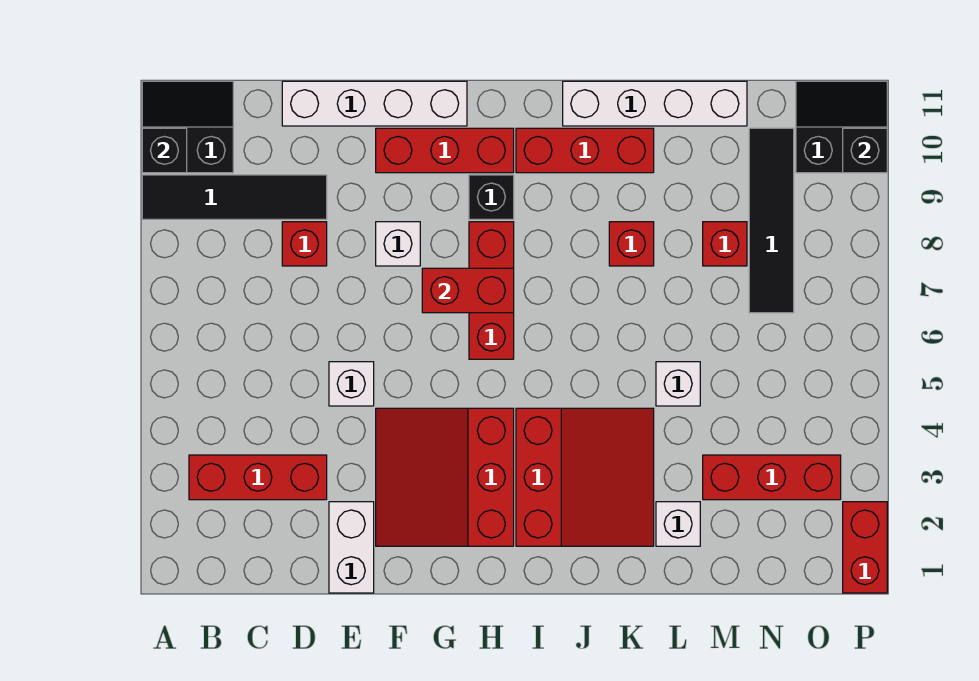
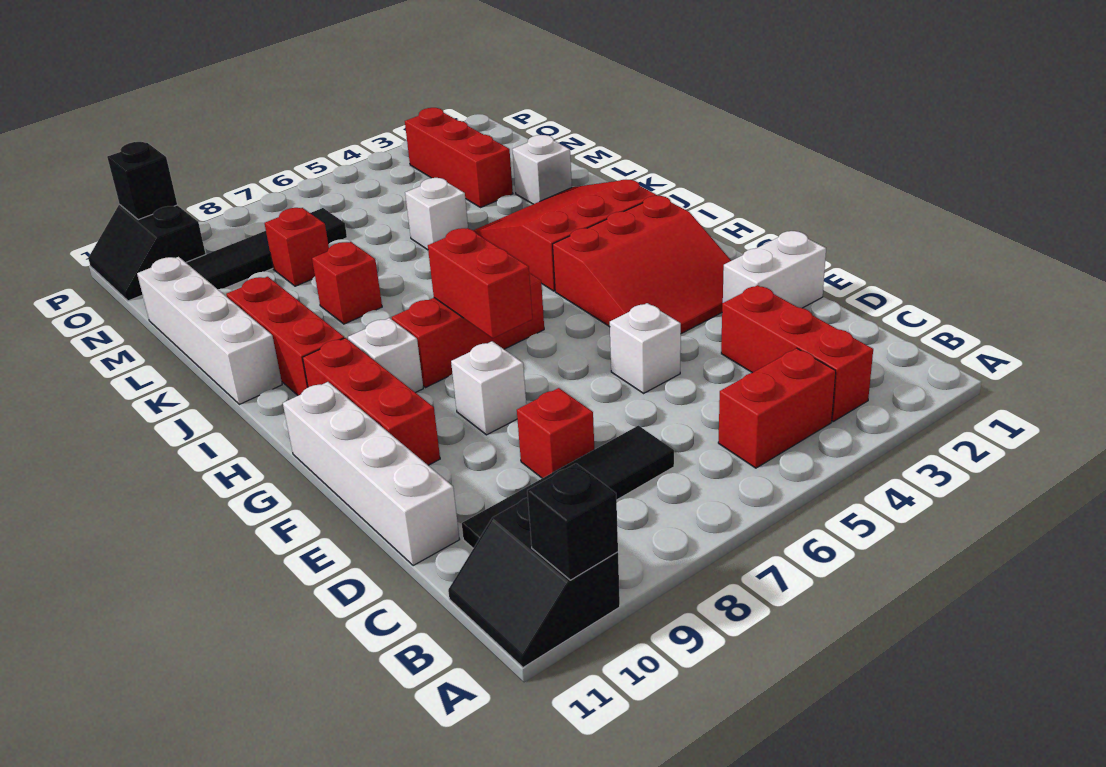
black 1x4 tile [142,175,327,219] -> black 1x4 tile turned to [462,426,674,548]
black 1x1 brick [469,175,514,219] -> white 1x1 brick [348,318,423,393]
red 1x2 brick [843,502,887,593] -> red 1x2 brick moved to [718,348,836,468]

